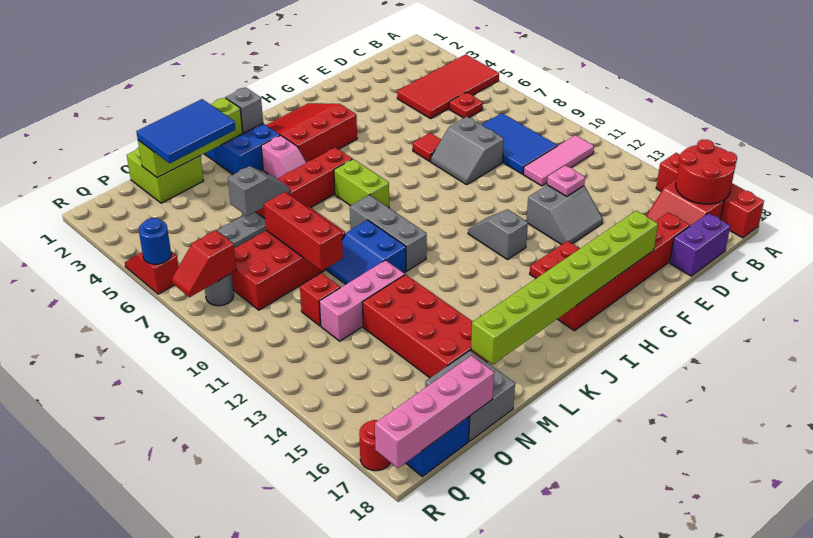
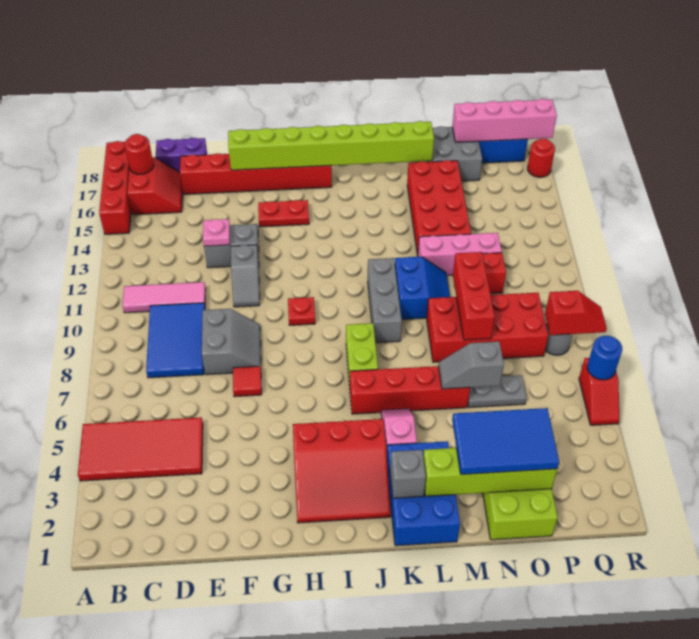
red 2x2 round brick [676,140,737,204] -> red 1x1 round brick [125,134,154,174]
red 1x1 plate [449,93,483,118] -> red 1x1 plate moved to [288,297,315,325]
grey 1x2 slope [468,209,528,260] -> grey 1x2 slope moved to [231,245,260,307]

